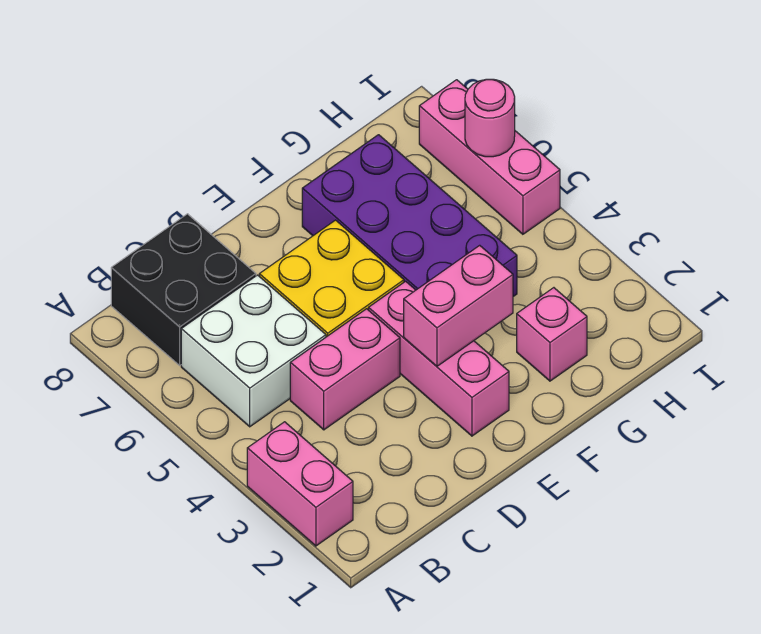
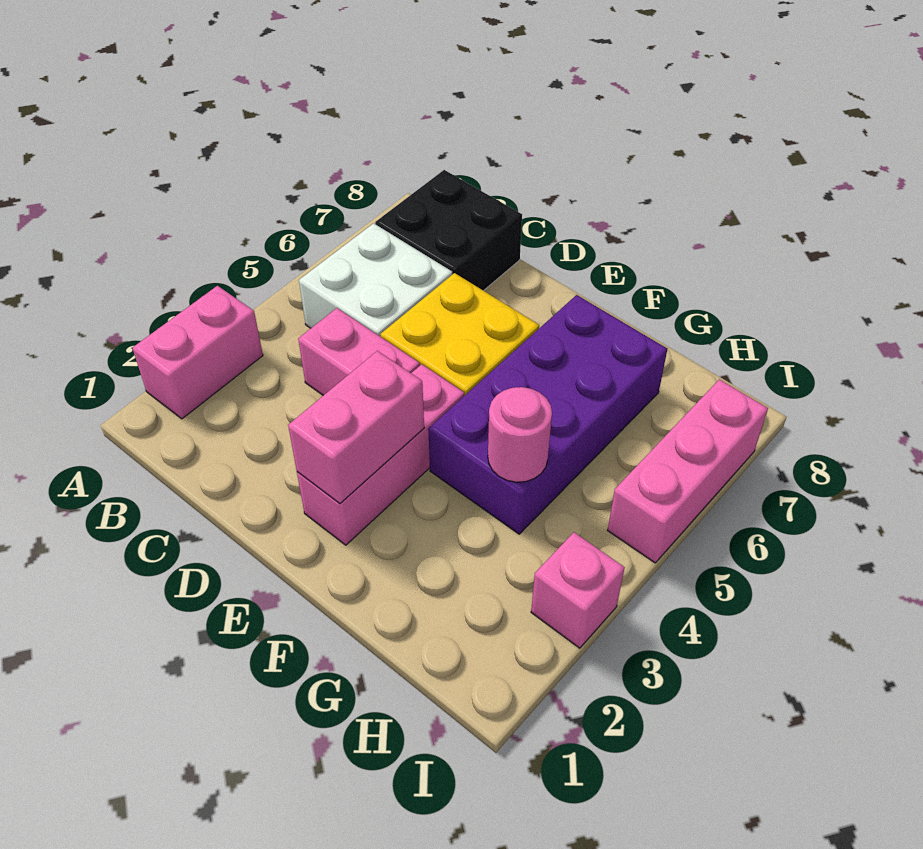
pink 1x2 brick [404,245,513,366] -> pink 1x2 brick turned to [288,351,424,504]
pink 1x1 brick [517,288,587,381] -> pink 1x1 brick moved to [531,532,625,648]
pink 1x1 round brick [465,79,515,157] -> pink 1x1 round brick moved to [488,387,552,482]

